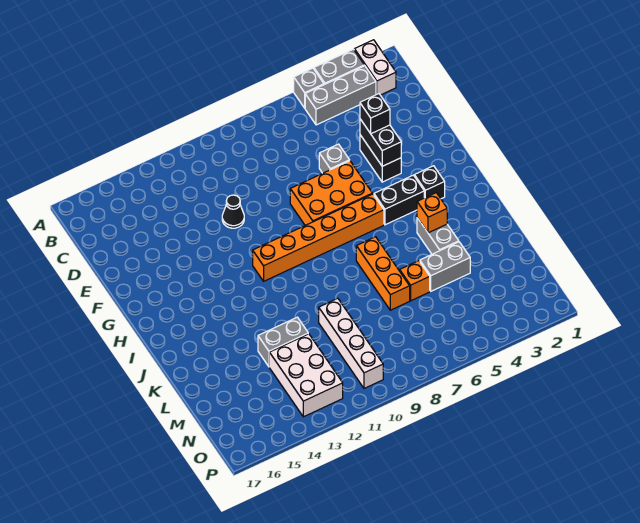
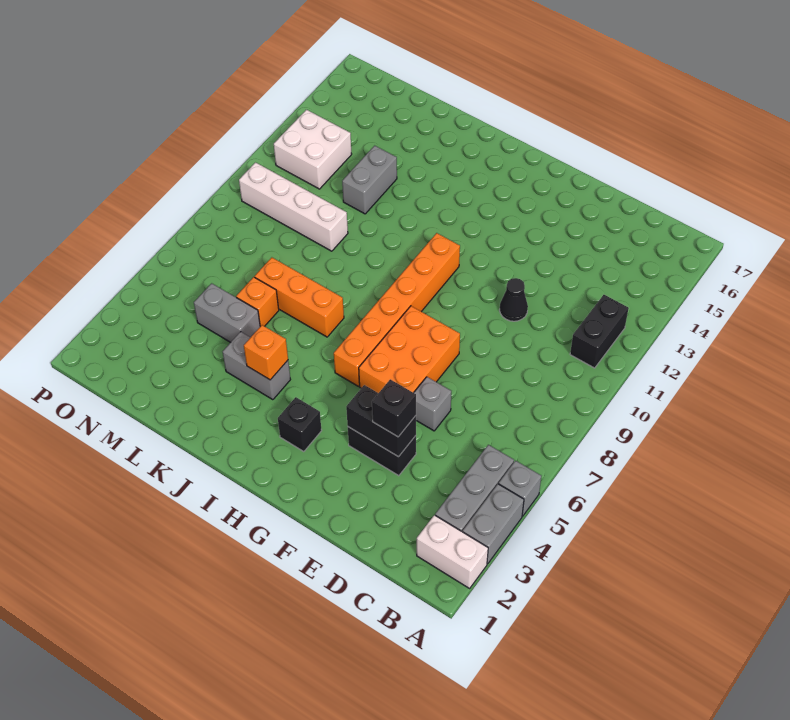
black 1x2 brick [374,175,424,225] -> black 1x2 brick moved to [570,295,629,368]
grey 1x2 brick [420,242,470,291] -> grey 1x2 brick turned to [194,283,260,342]
white 2x3 brick [269,334,343,417] -> white 2x2 brick [274,110,352,189]

